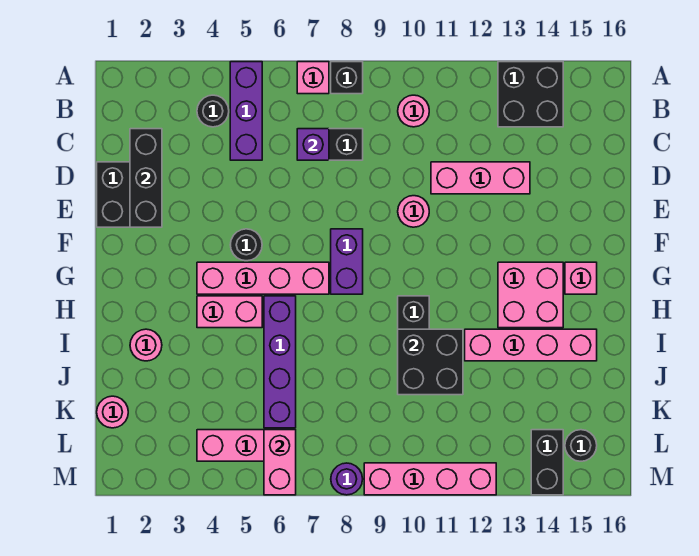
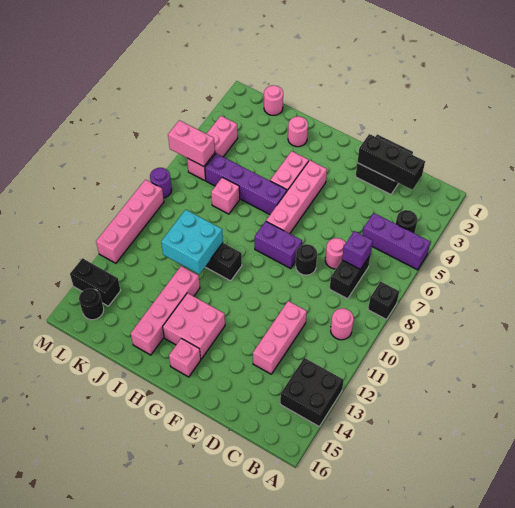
pink 1x1 brick [297,62,329,94] -> pink 1x1 brick moved to [211,177,240,214]
pink 1x1 round brick [398,196,429,227] -> pink 1x1 round brick moved to [325,238,346,269]
black 1x1 round brick [230,229,262,261] -> black 1x1 round brick moved to [296,244,317,275]
black 2x2 brick [398,329,463,395] -> cyan 2x2 brick [161,210,223,274]

